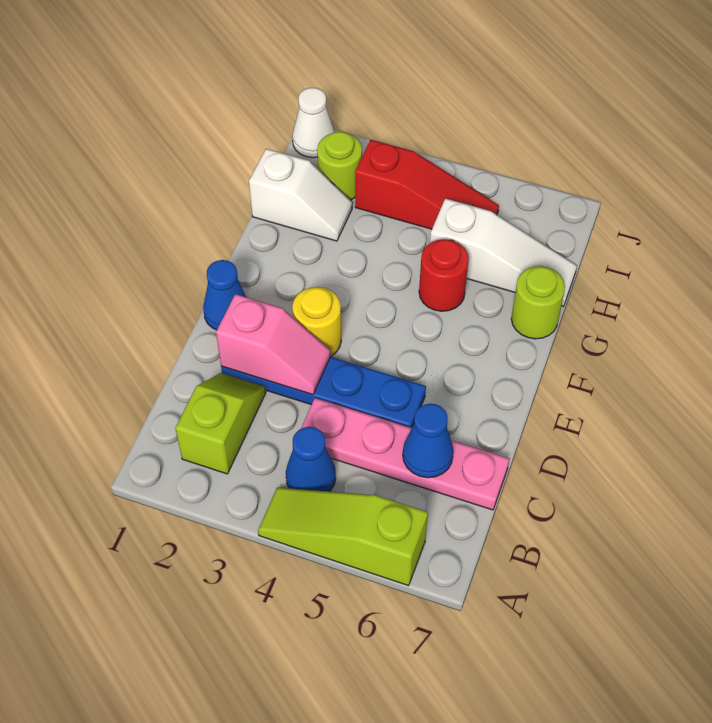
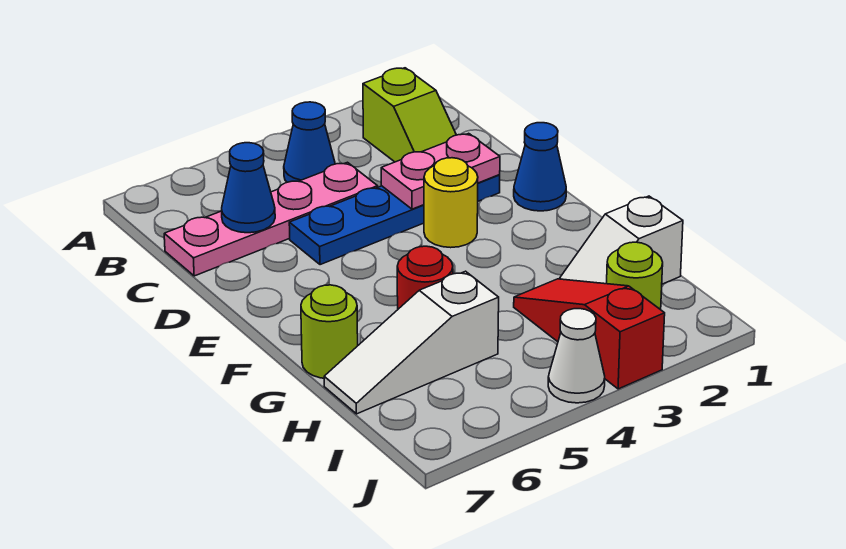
lime 1x3 slope [258,487,428,586] -> none
pink 1x2 slope [216,294,330,395] -> pink 1x2 plate [381,133,500,209]
red 1x3 slope [355,140,499,229] -> red 1x3 slope turned to [514,279,665,389]
white 1x1 cone [292,88,334,158] -> white 1x1 cone moved to [548,309,605,403]

